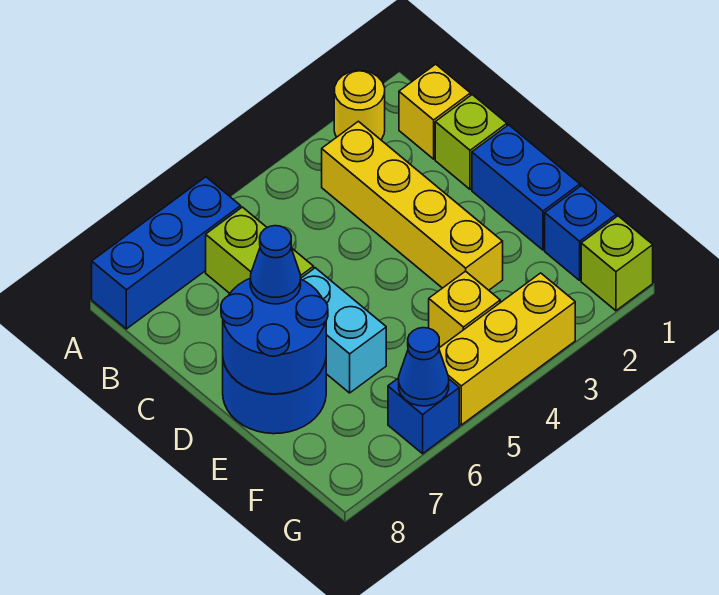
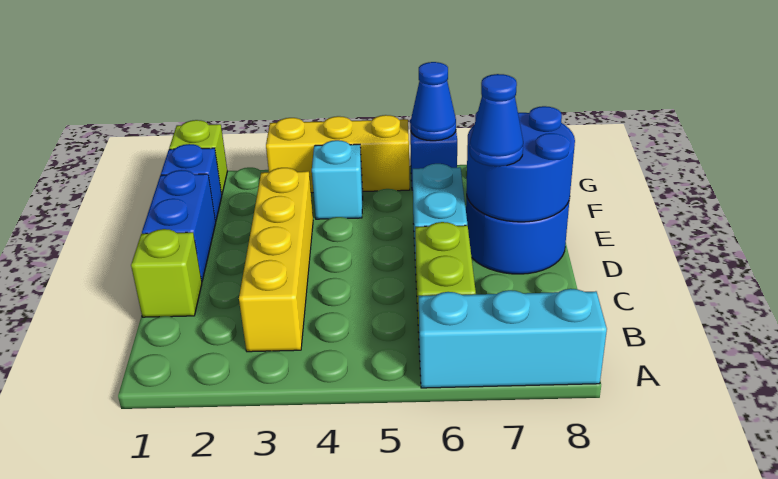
yellow 1x1 round brick [334,71,385,140] -> none
blue 1x3 brick [92,177,241,329] -> cyan 1x3 brick [419,289,607,388]
yellow 1x1 brick [399,64,470,159] -> none
yellow 1x1 brick [429,271,500,347] -> cyan 1x1 brick [312,140,363,219]

